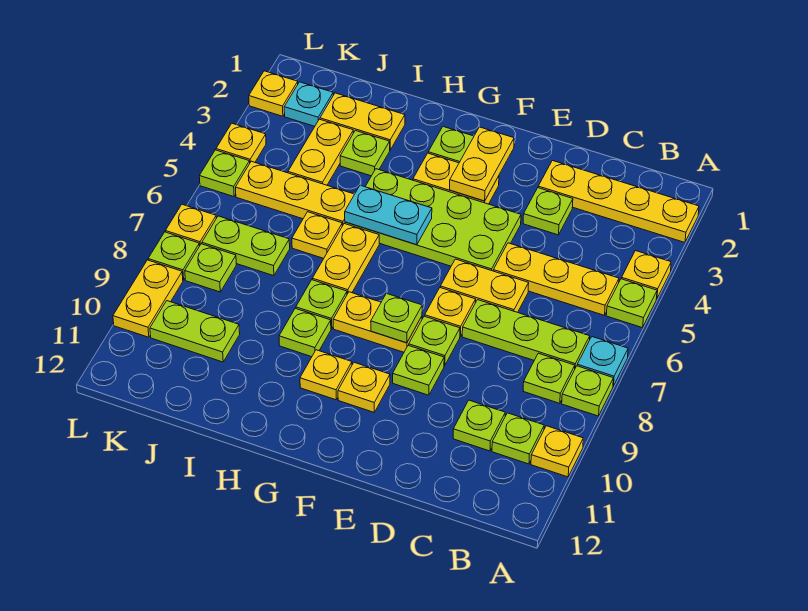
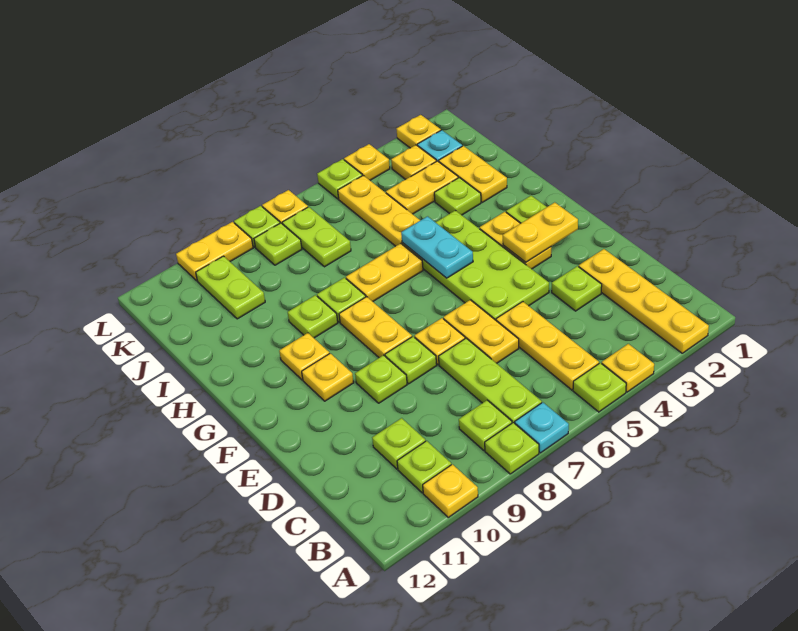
lime 1x1 plate [371,294,422,343] -> none
yellow 1x1 plate [292,212,342,258] -> yellow 1x1 plate moved to [391,145,436,179]

